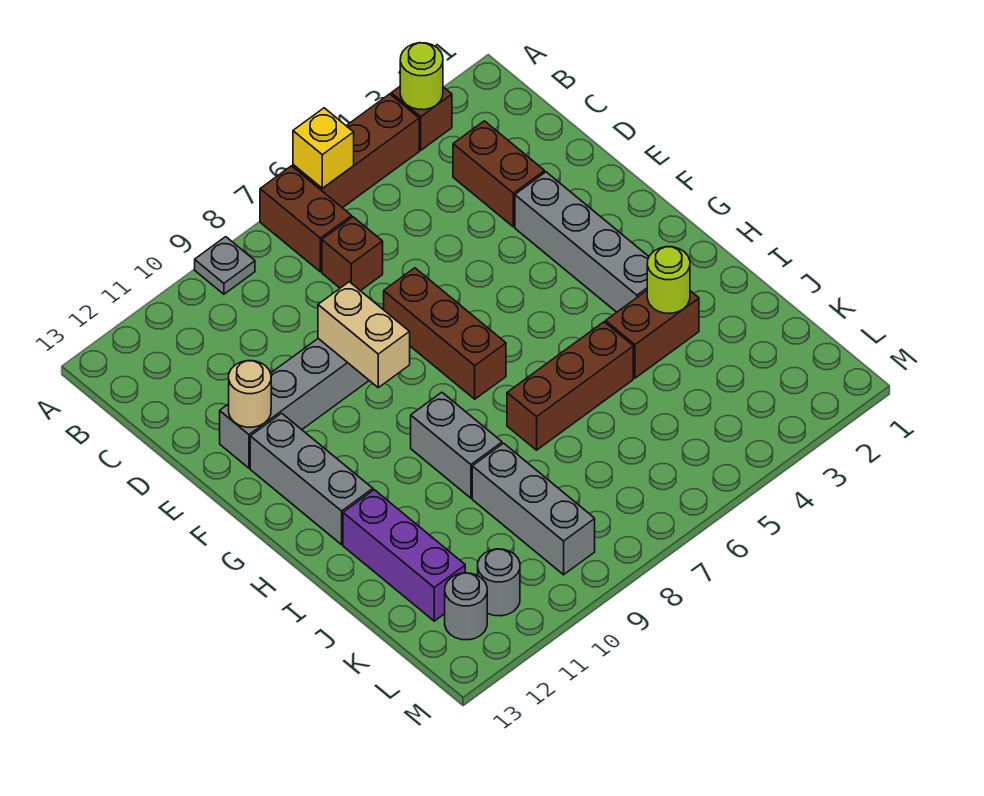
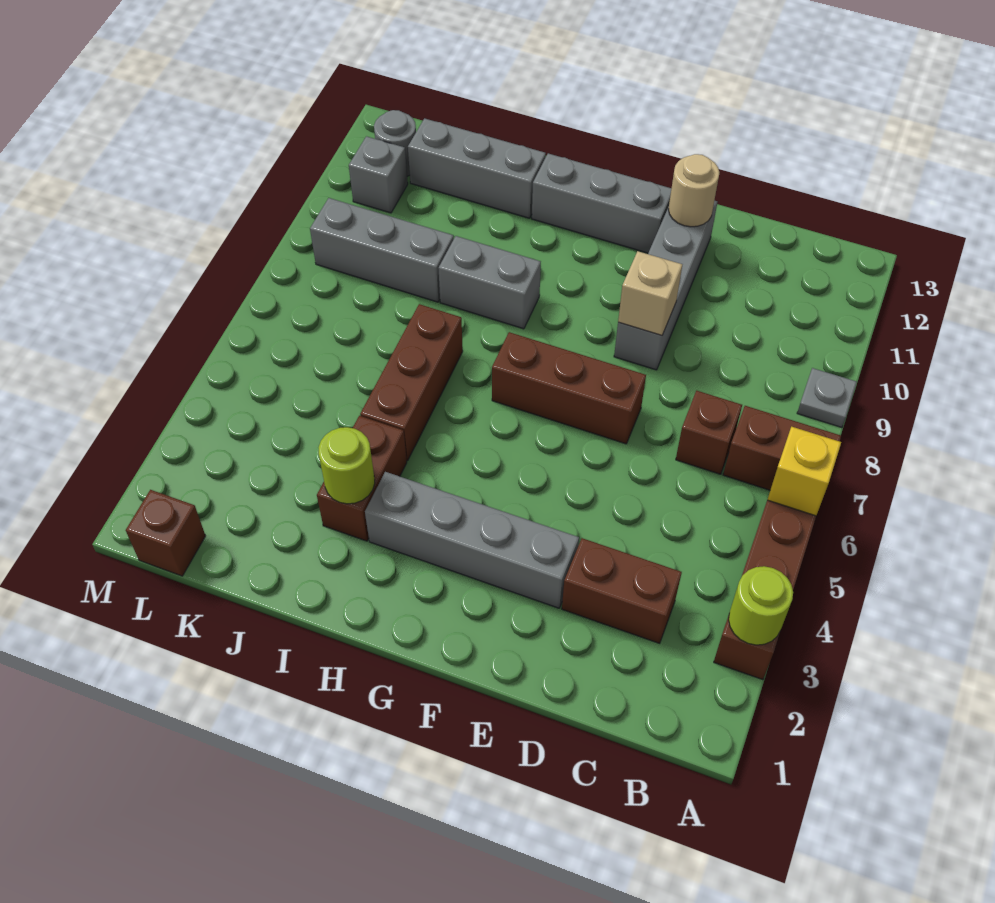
tan 1x2 brick [318,282,410,388] -> tan 1x1 brick [618,251,682,335]
purple 1x3 brick [343,490,465,621] -> grey 1x3 brick [408,118,546,218]
none -> brown 1x1 brick [126,490,205,576]
grey 1x1 round brick [477,549,520,616] -> grey 1x1 brick [349,136,408,213]

